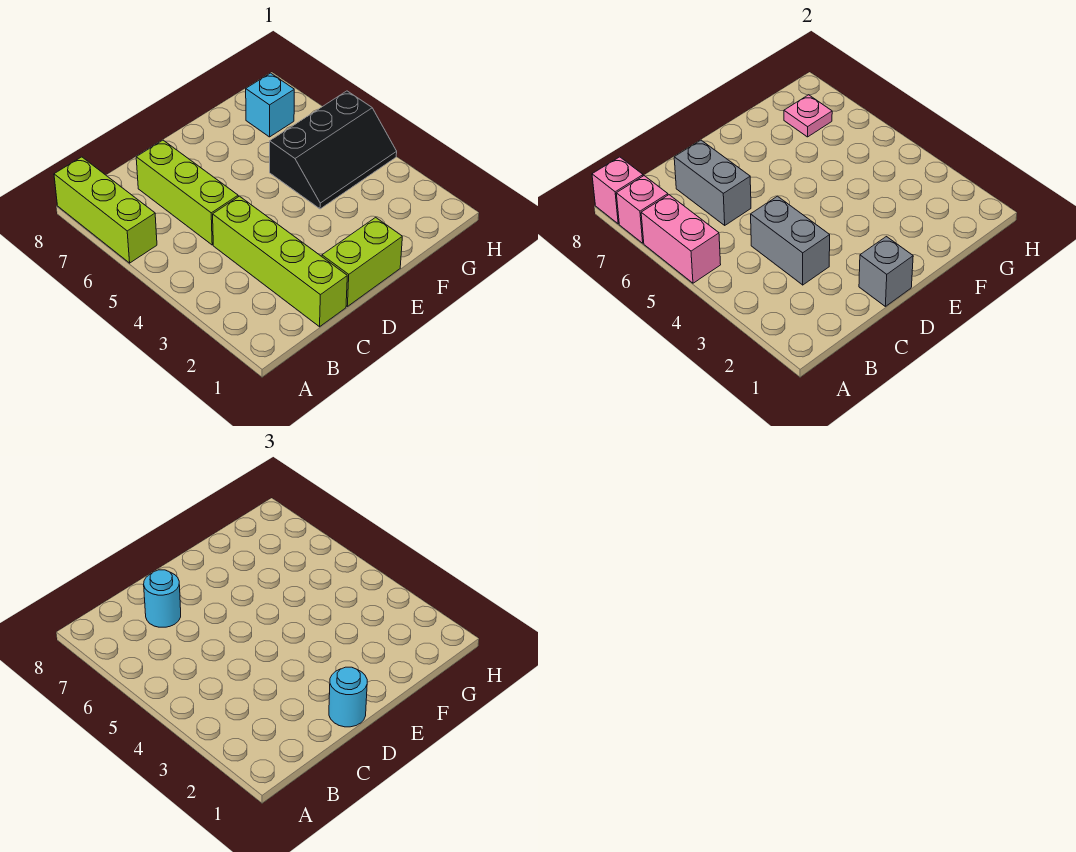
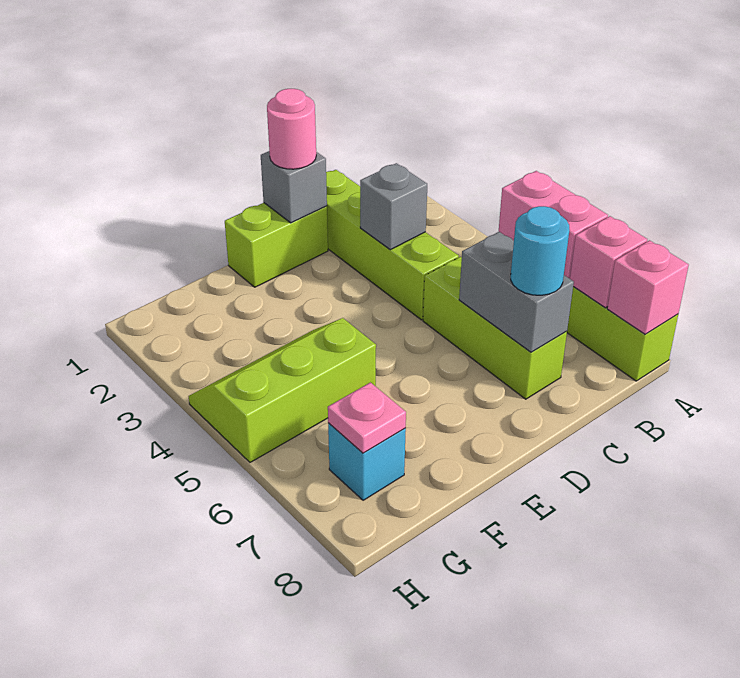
grey 1x2 brick [751,196,830,285] -> grey 1x1 brick [360,163,427,250]
cyan 1x1 round brick [329,667,367,727] -> pink 1x1 round brick [267,89,316,169]
black 2x3 slope [270,91,397,209] -> lime 2x3 slope [189,318,376,462]

